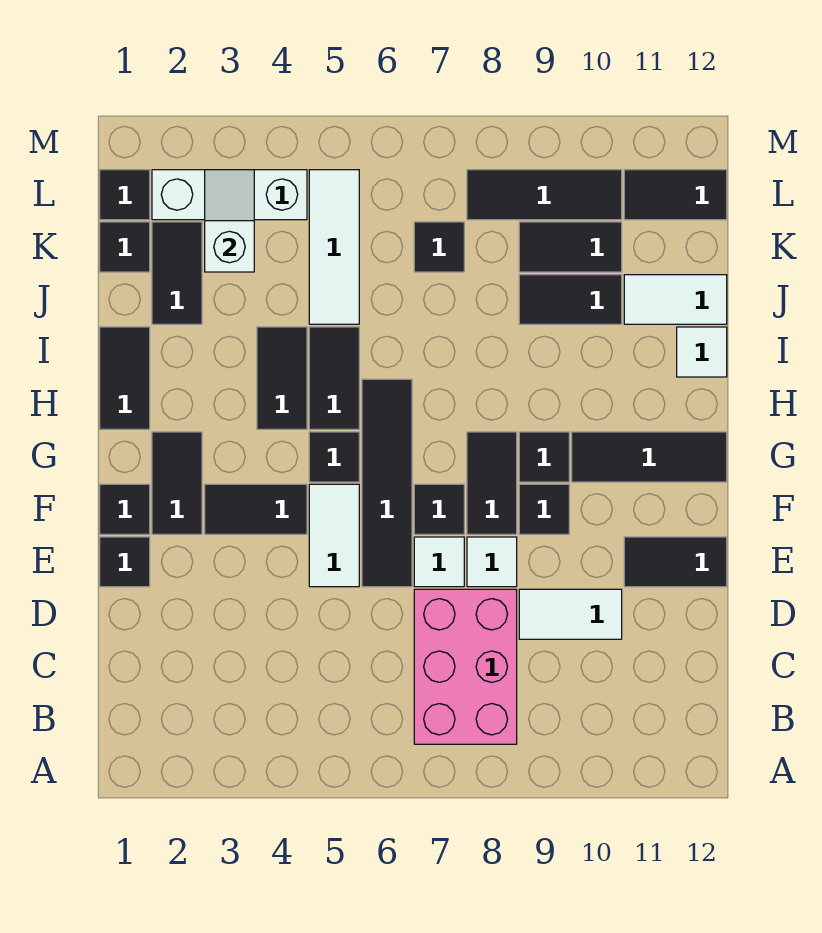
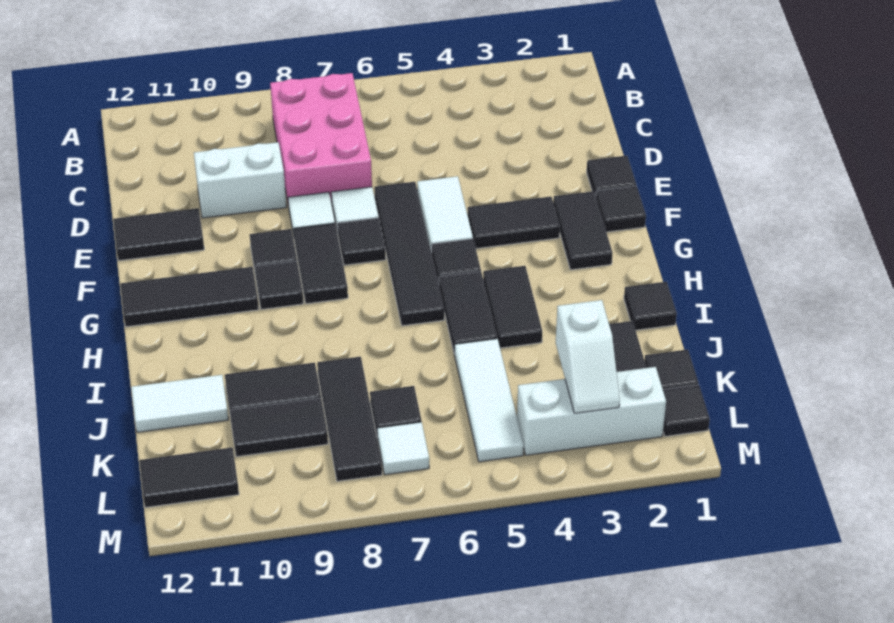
white 1x2 tile [519,589,622,639] -> white 1x2 brick [194,142,286,218]
black 1x2 tile [100,327,150,429] -> black 1x1 tile [624,282,677,330]
white 1x1 tile [677,327,727,377] -> white 1x1 tile moved to [377,422,429,475]
black 1x3 tile [467,170,622,220] -> black 1x3 tile turned to [317,357,382,481]

